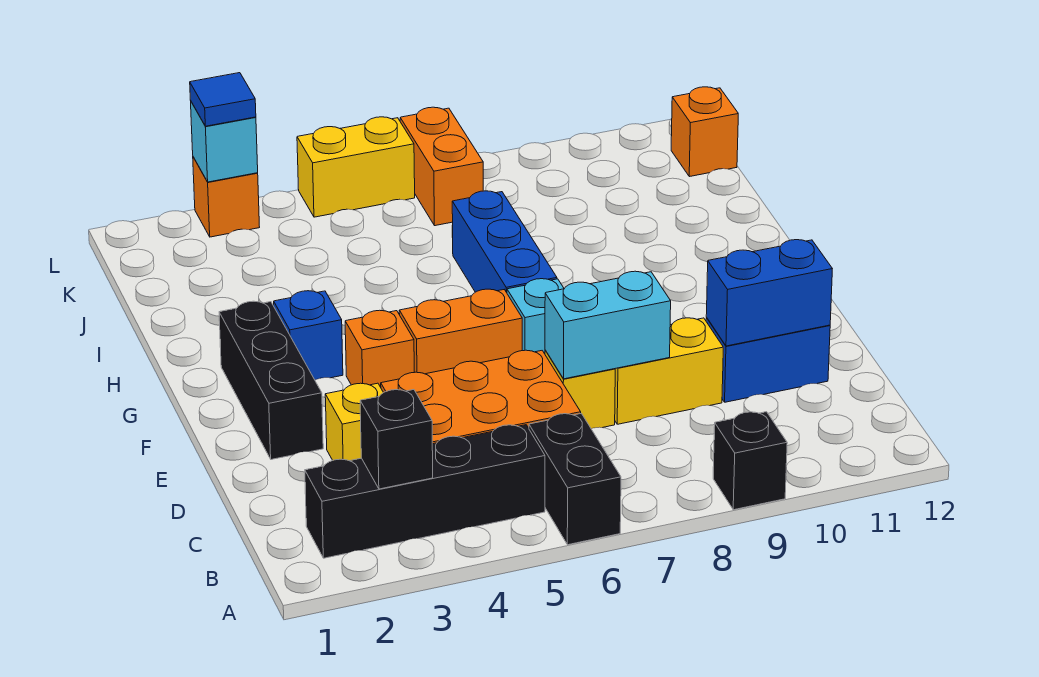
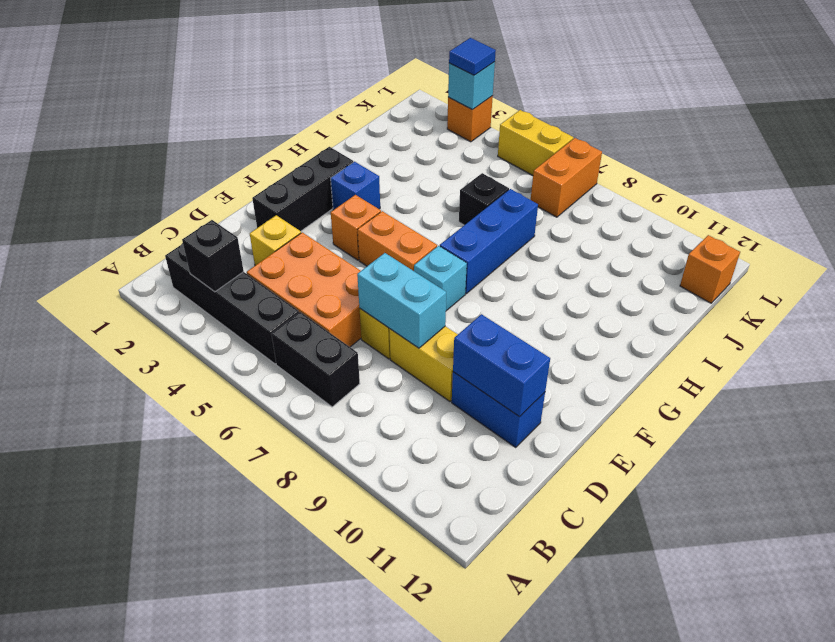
black 1x2 brick [529,413,621,545] -> black 1x2 brick turned to [271,312,360,407]
black 1x1 brick [713,412,787,510] -> black 1x1 brick moved to [459,173,509,225]

